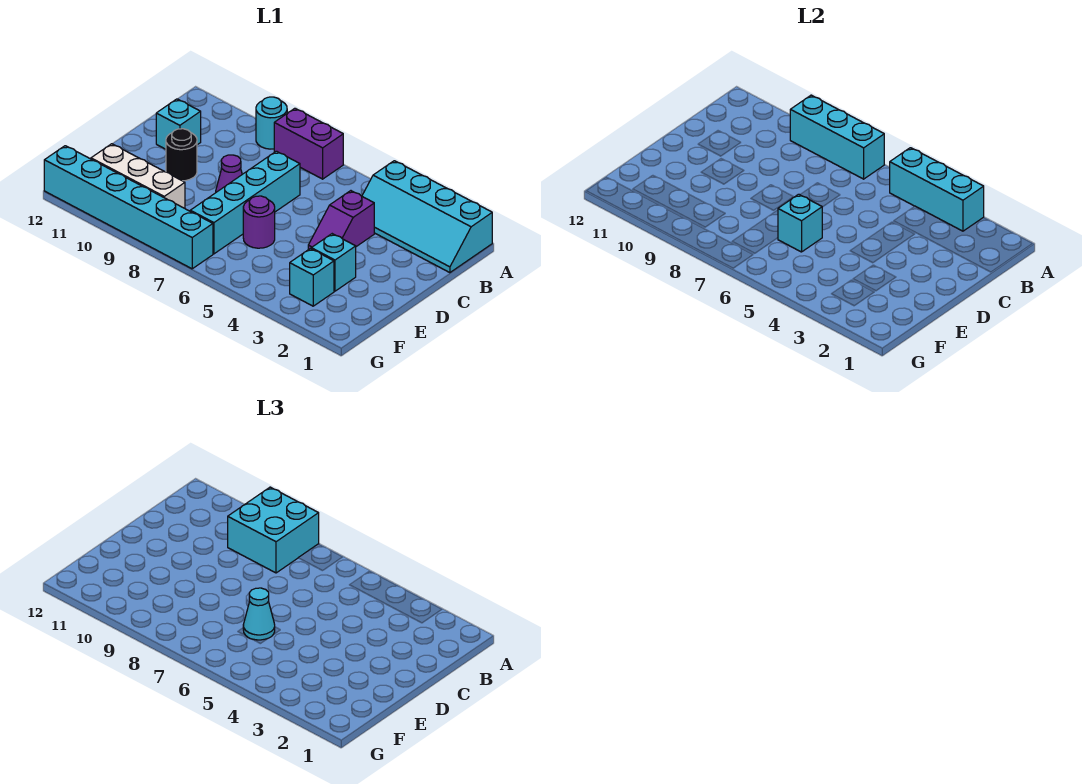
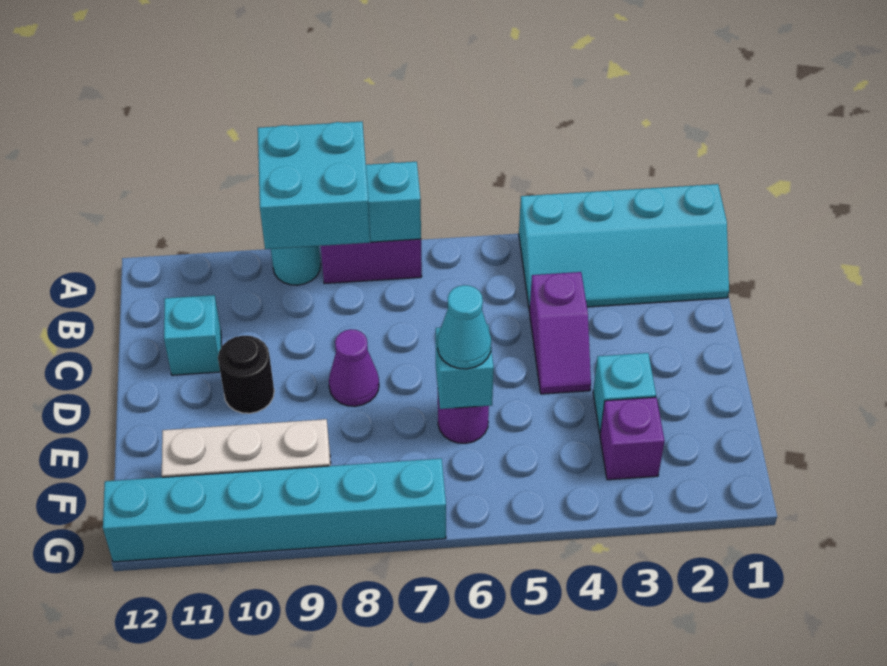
cyan 1x3 brick [890,148,984,231] -> none
cyan 1x4 brick [190,151,300,254] -> none
cyan 1x1 brick [290,249,334,306] -> purple 1x1 brick [600,397,665,480]

